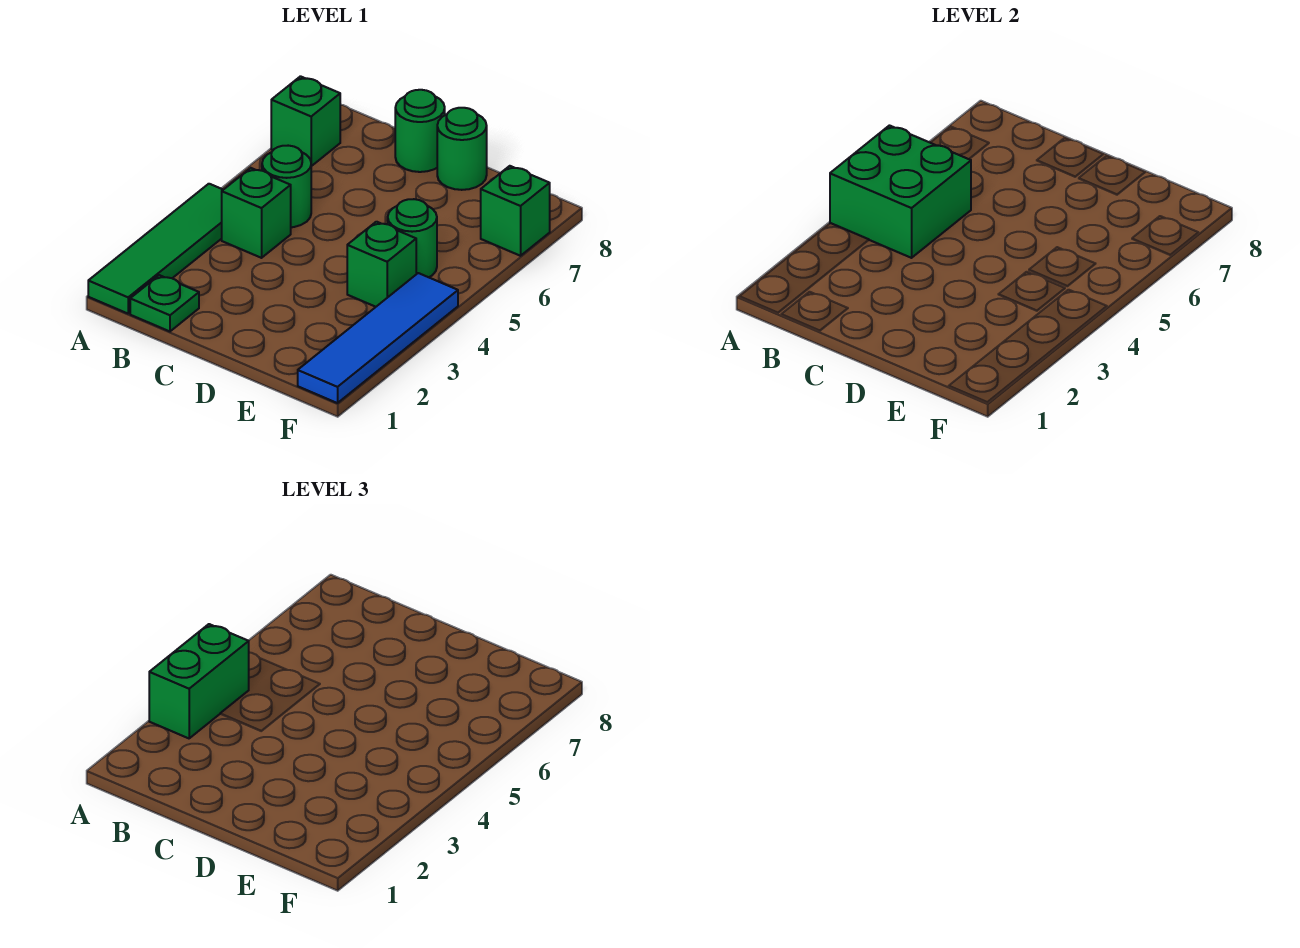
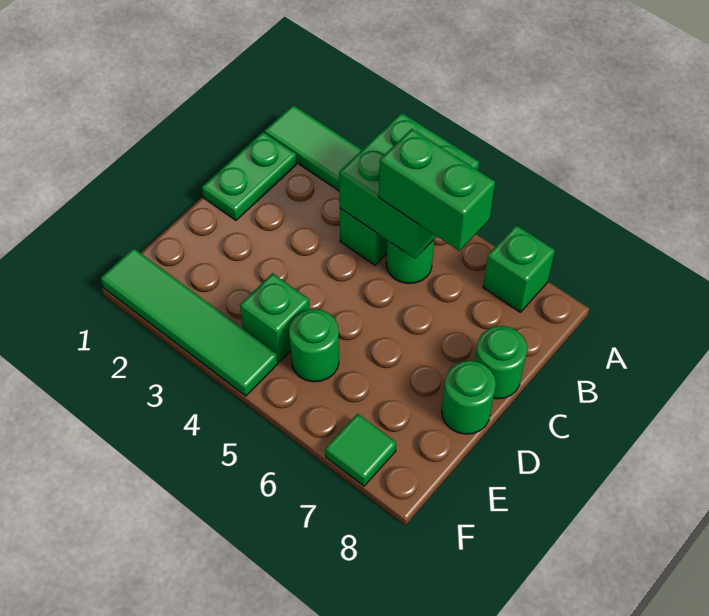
green 1x2 brick [149,624,249,738] -> green 1x2 brick moved to [379,129,495,251]
green 1x1 plate [130,275,199,331] -> green 1x2 plate [202,132,296,220]
blue 1x4 tile [298,273,458,403] -> green 1x4 tile [101,248,278,396]
green 1x1 brick [481,166,550,256] -> green 1x1 tile [325,414,396,486]

